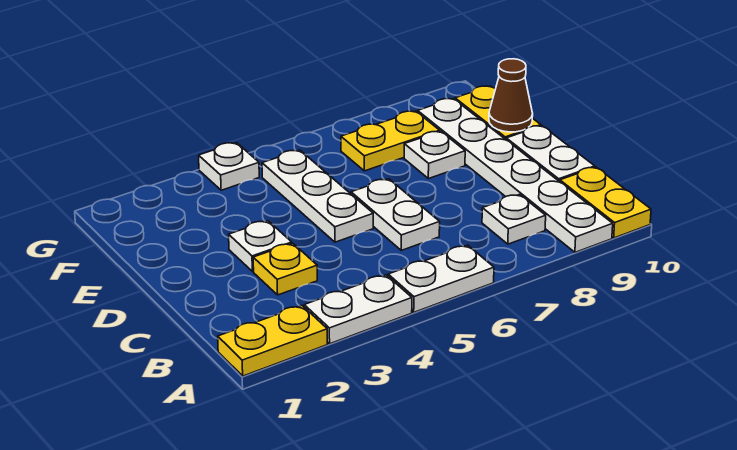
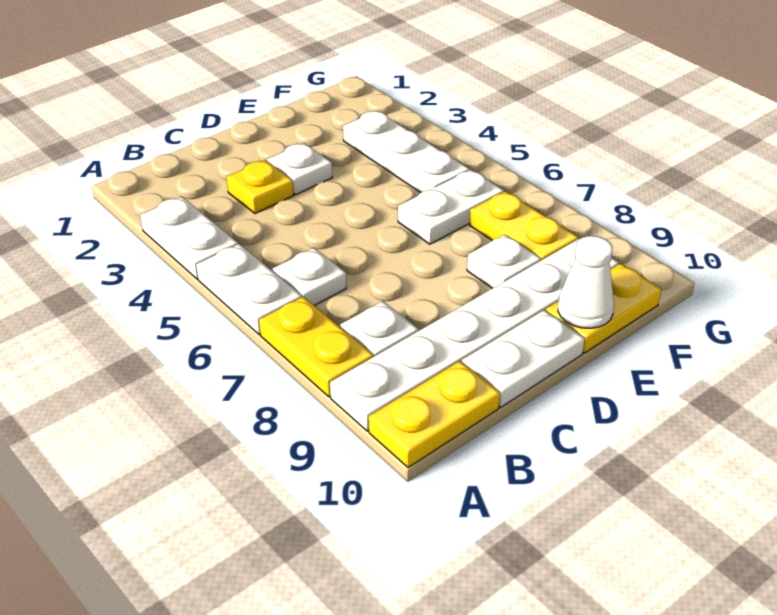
yellow 1x2 plate [218,306,327,376] -> yellow 1x2 plate moved to [259,297,373,397]
white 1x2 plate [351,179,440,250] -> white 1x2 plate moved to [398,170,504,244]
white 1x3 plate [262,150,373,242] -> white 1x3 plate turned to [343,111,469,193]
brown 1x1 cone [489,59,533,132] -> white 1x1 cone [558,236,614,328]
white 1x1 plate [199,143,259,190] -> white 1x1 plate moved to [273,248,346,306]

